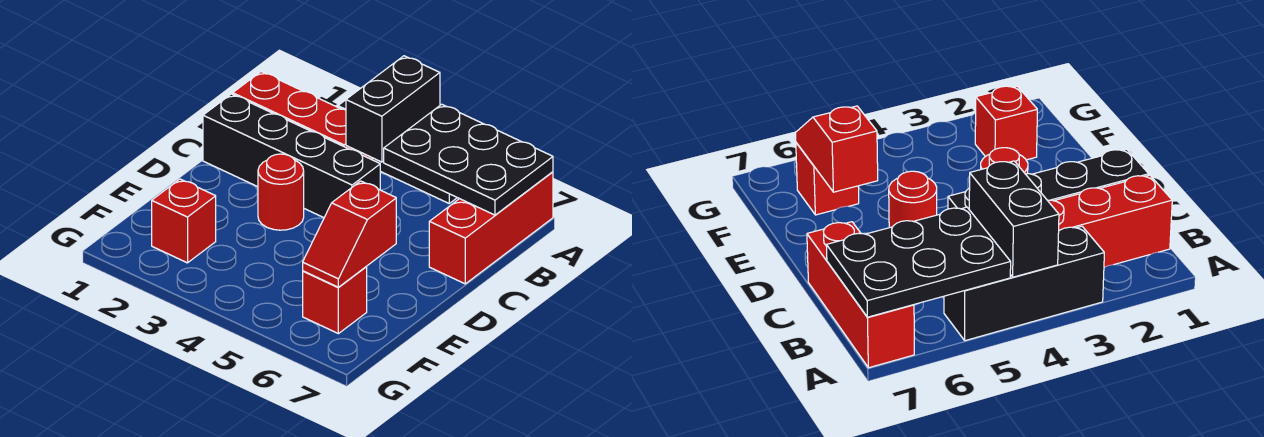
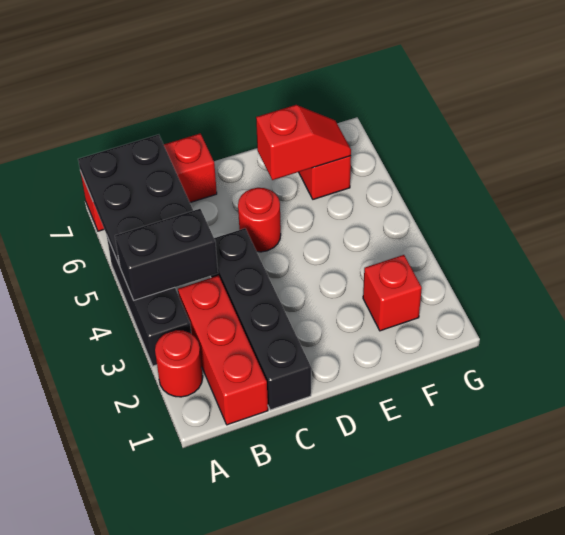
red 1x1 round brick [258,154,304,230] -> red 1x1 round brick moved to [155,330,203,397]

